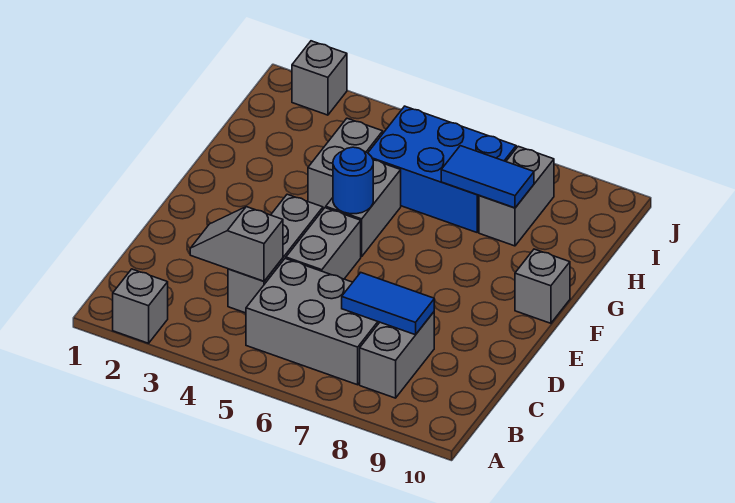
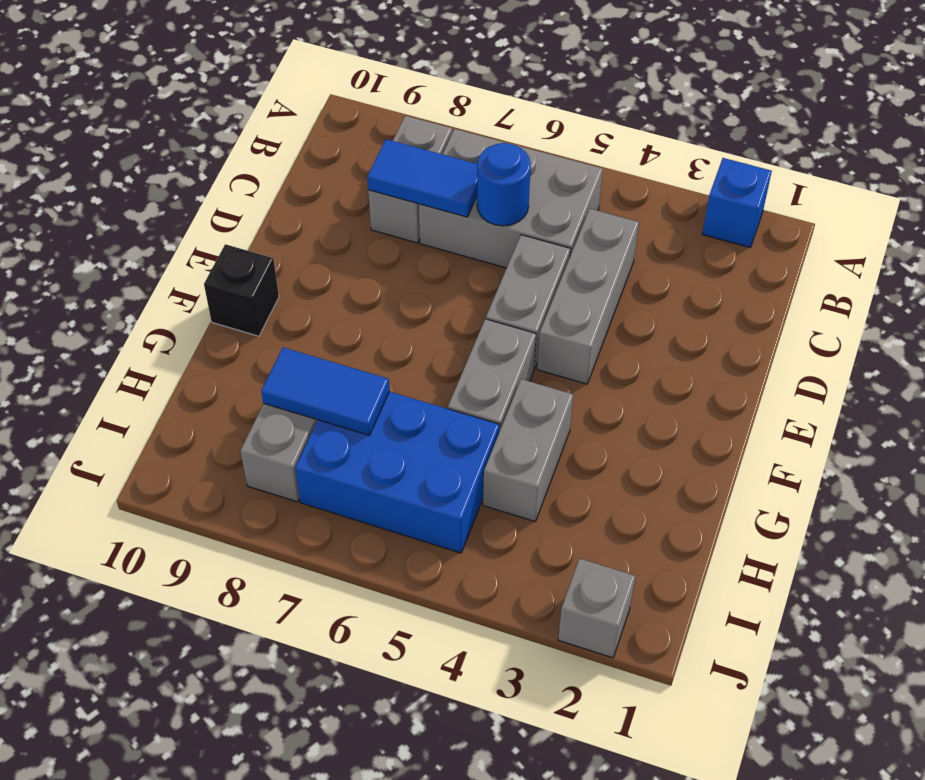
grey 1x1 brick [113,269,168,343] -> blue 1x1 brick [702,158,772,248]
grey 1x2 slope [190,207,283,281] -> none
blue 1x1 round brick [333,147,373,214] -> blue 1x1 round brick moved to [477,143,531,226]
grey 1x1 brick [515,249,570,323] -> black 1x1 brick [204,244,279,336]

